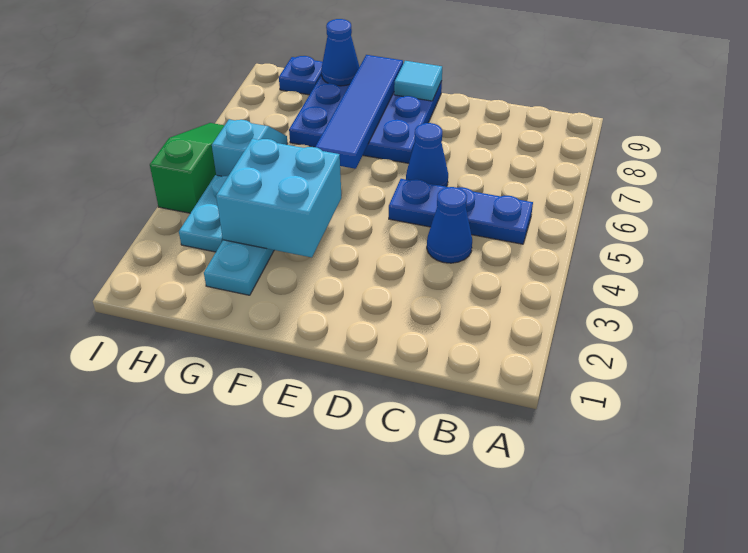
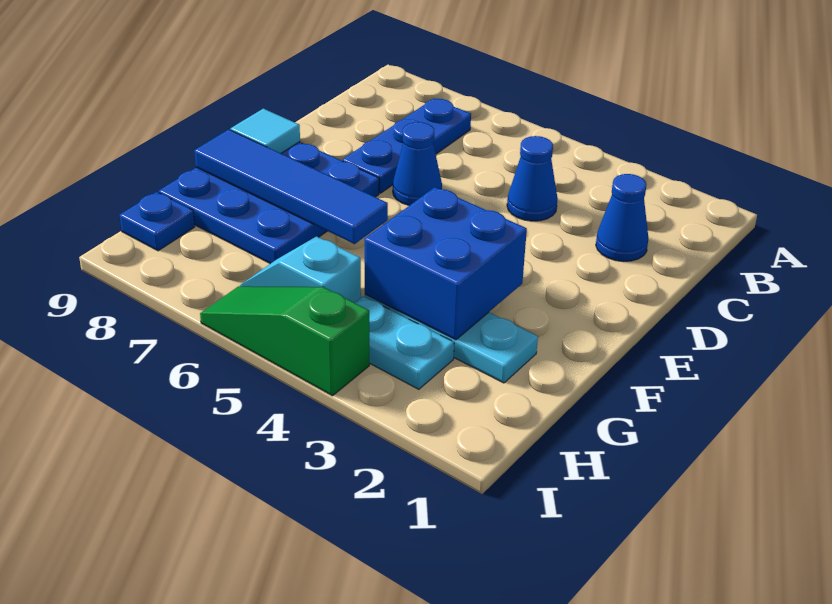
blue 1x3 plate [389,179,533,244] -> blue 1x3 plate moved to [343,99,471,193]
cyan 2x2 brick [216,139,341,257] -> blue 2x2 brick [364,187,527,340]
blue 1x1 cone [321,19,359,86] -> blue 1x1 cone moved to [596,174,648,261]

